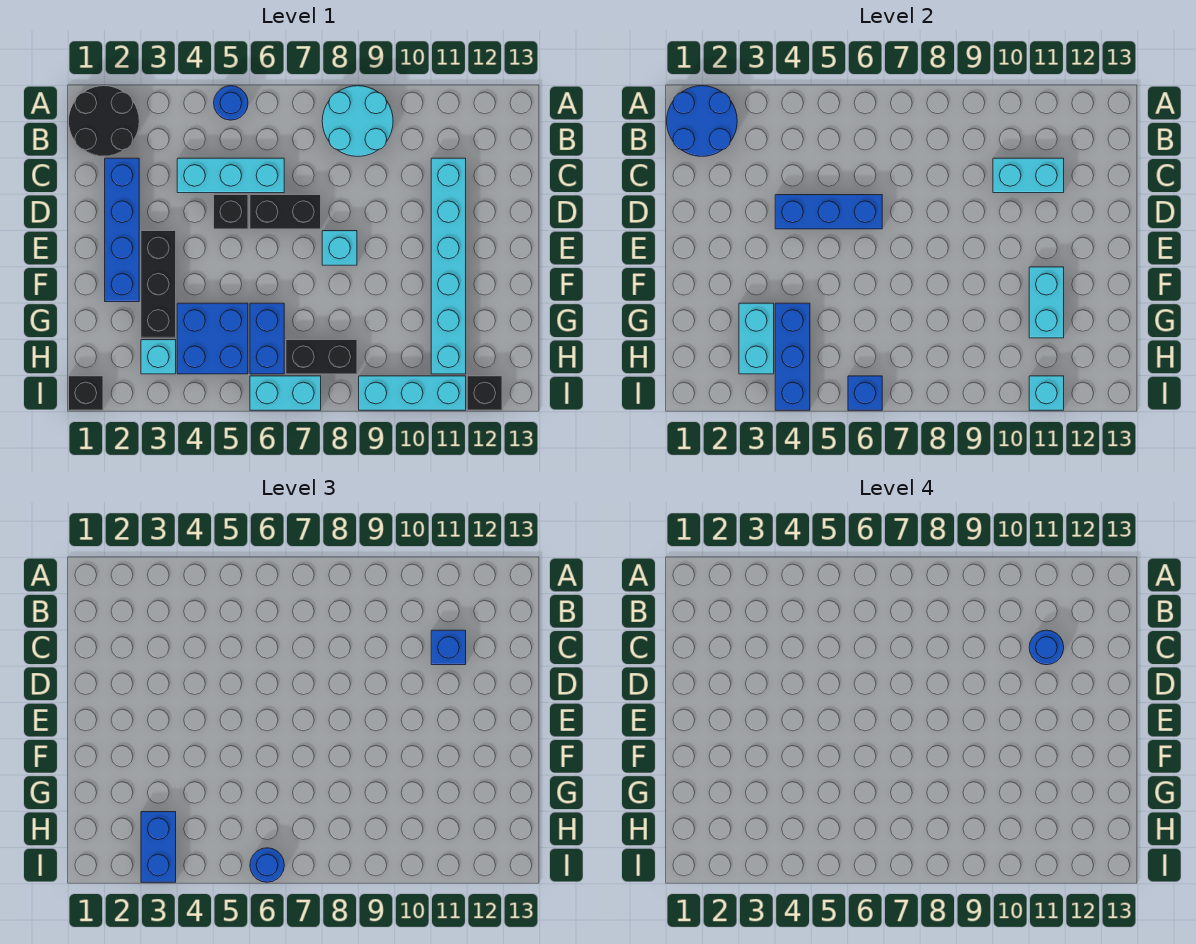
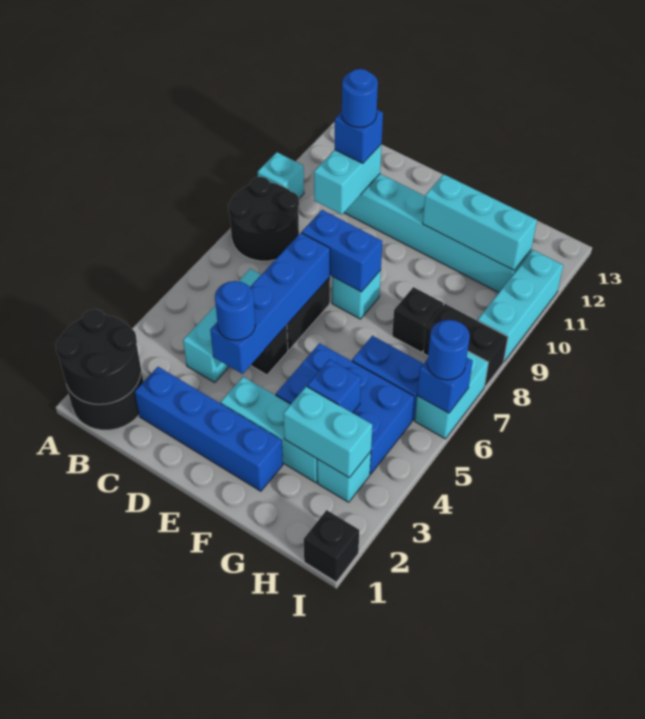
blue 2x2 round brick [667,86,737,156] -> black 2x2 round brick [55,309,141,404]
blue 1x1 round brick [214,86,248,120] -> blue 1x1 round brick moved to [215,281,255,340]
cyan 2x2 round brick [322,86,393,156] -> black 2x2 round brick [228,177,299,261]
blue 1x3 brick [775,195,882,229] -> blue 1x4 brick [210,233,330,374]
black 1x3 brick [141,231,176,338] -> cyan 1x3 brick [221,377,318,483]
cyan 1x2 brick [1029,267,1064,338] -> cyan 1x3 brick [423,174,537,270]
blue 2x2 brick [177,303,248,374] -> blue 2x3 brick [276,343,414,474]
blue 1x3 brick [775,303,810,410] -> blue 1x1 brick [307,359,361,413]
blue 1x2 brick [141,812,176,882] -> blue 1x2 brick moved to [302,210,382,292]
black 1x2 brick [286,340,357,374] -> black 1x2 brick turned to [423,304,508,387]
cyan 1x1 brick [1029,376,1064,410] -> cyan 1x1 brick moved to [258,152,304,198]
black 1x1 brick [467,376,502,410] -> black 1x1 brick moved to [392,287,443,352]

